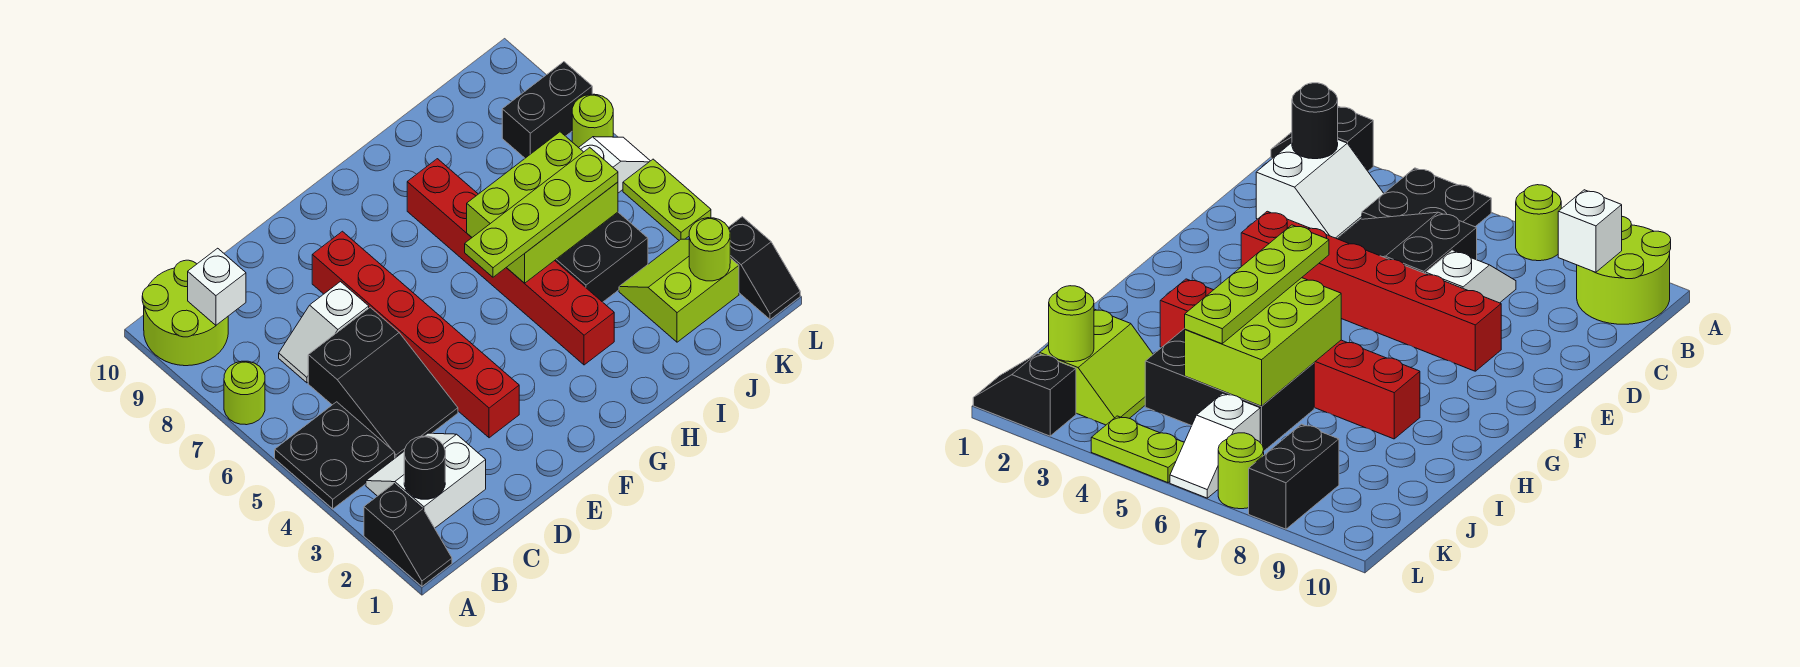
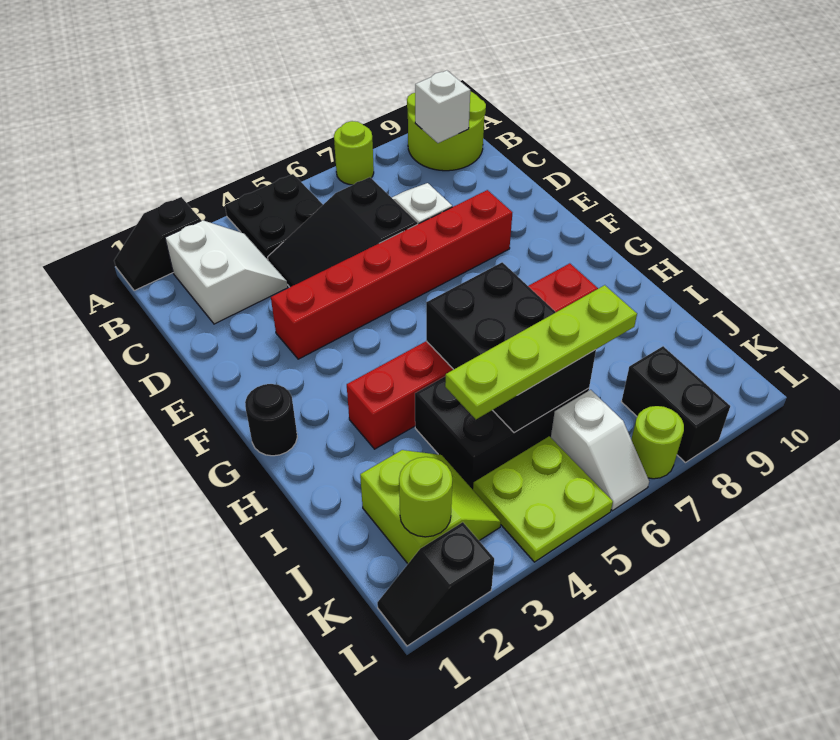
black 1x1 round brick [404,436,445,499] -> black 1x1 round brick moved to [245,384,297,456]
lime 1x4 plate [465,148,618,277] -> lime 1x4 plate turned to [445,285,637,419]
lime 2x3 brick [467,132,618,283] -> black 2x3 brick [426,262,596,433]
lime 1x2 plate [623,159,711,240] -> lime 2x2 plate [473,436,613,562]

